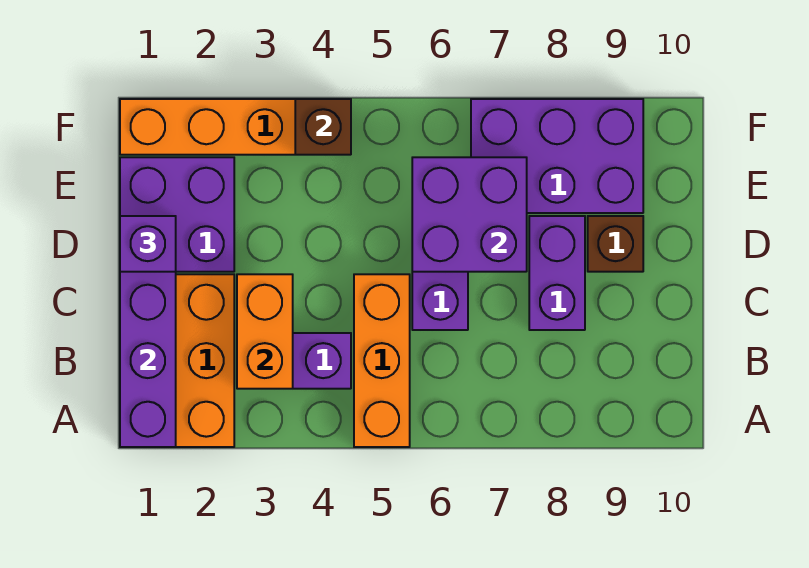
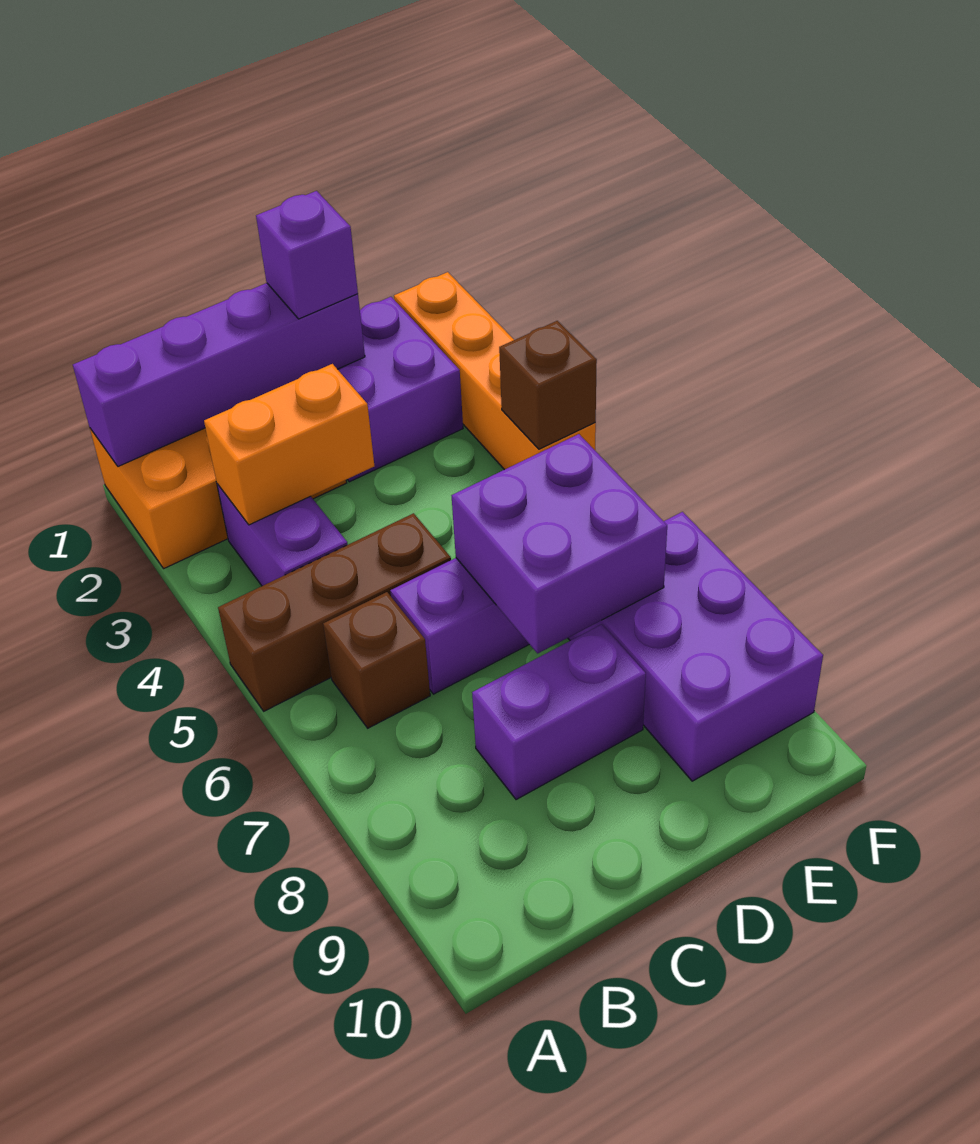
orange 1x3 brick [354,274,410,447] -> brown 1x3 brick [218,513,451,711]
brown 1x1 brick [588,216,643,272] -> brown 1x1 brick moved to [323,592,430,728]

